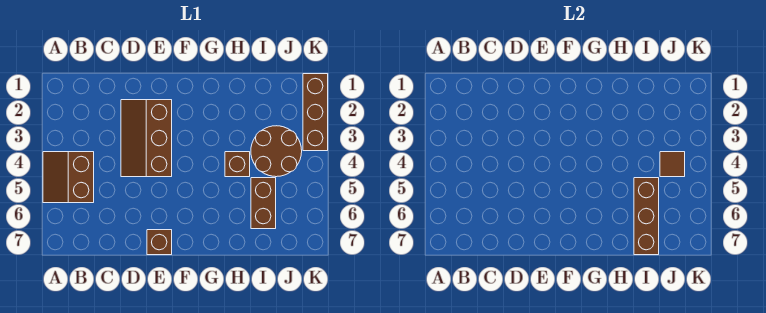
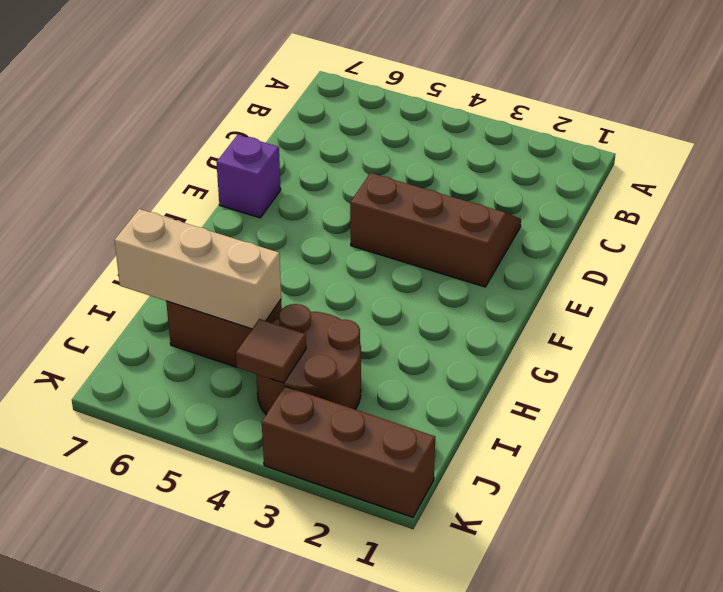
brown 2x2 slope [43,152,94,203] -> none
brown 1x1 brick [147,230,172,255] -> purple 1x1 brick [216,135,281,218]
brown 1x1 brick [225,152,250,177] -> none
brown 1x3 brick [634,178,659,255] -> tan 1x3 brick [114,209,281,329]

